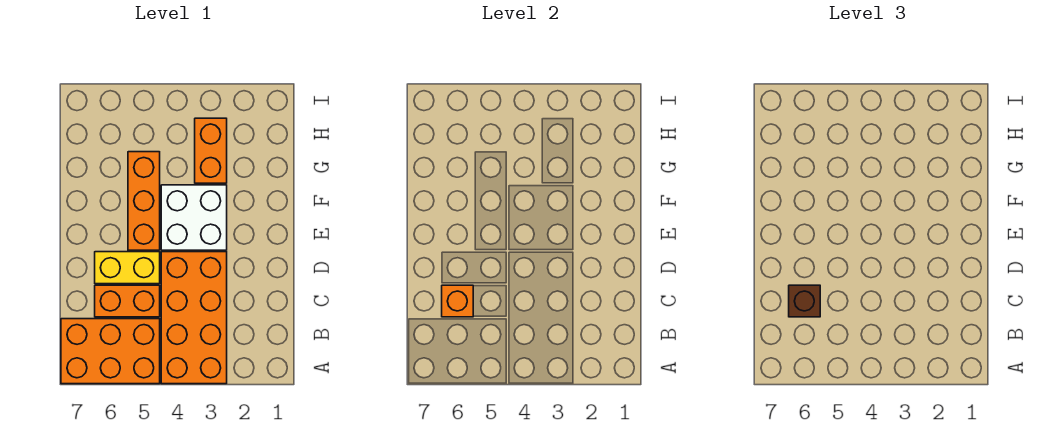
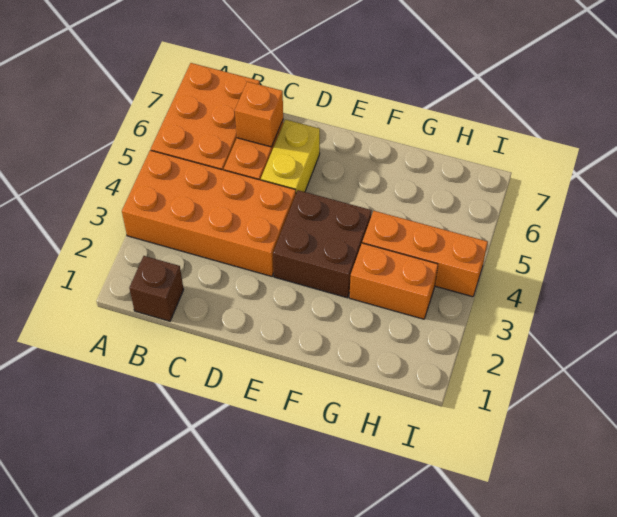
brown 1x1 brick [789,285,820,317] -> brown 1x1 brick moved to [129,256,184,321]
white 2x2 brick [161,185,227,250] -> brown 2x2 brick [273,190,372,298]
orange 1x3 brick [128,152,160,250] -> orange 1x3 brick moved to [362,211,488,297]

